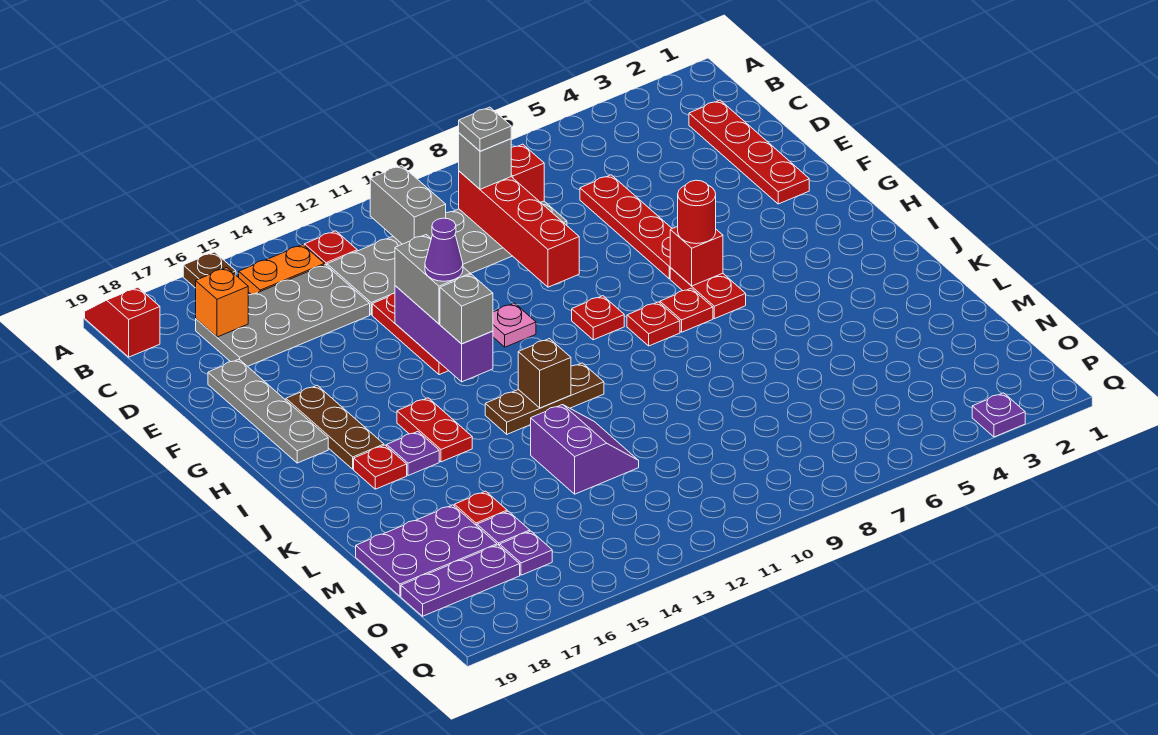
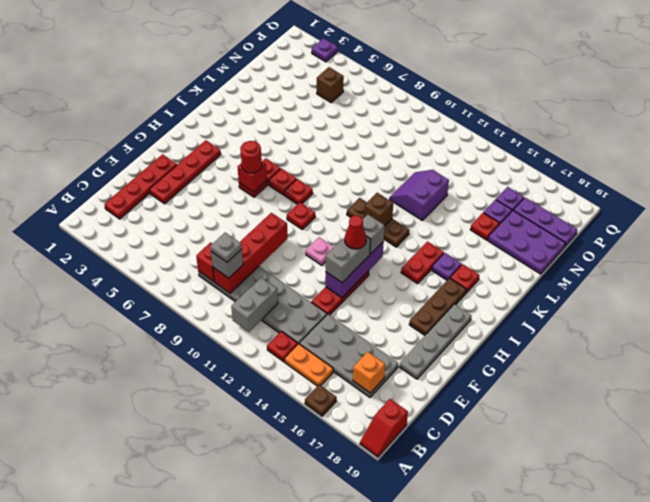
red 1x4 plate [580,175,672,279] -> red 1x4 plate moved to [149,140,221,204]
purple 1x1 cone [425,218,463,281] -> red 1x1 cone [345,216,366,249]
none -> brown 1x1 brick [317,67,344,103]

